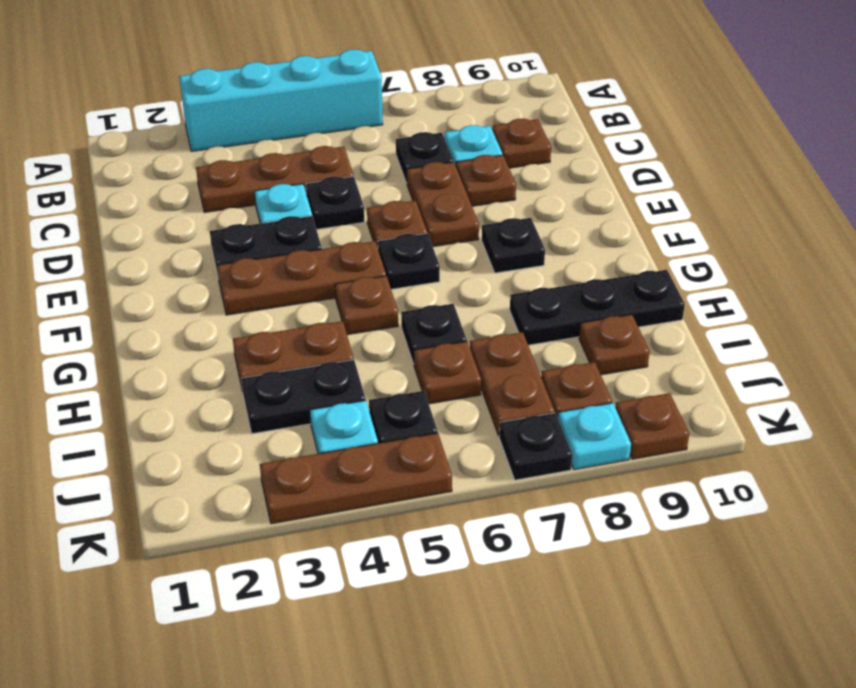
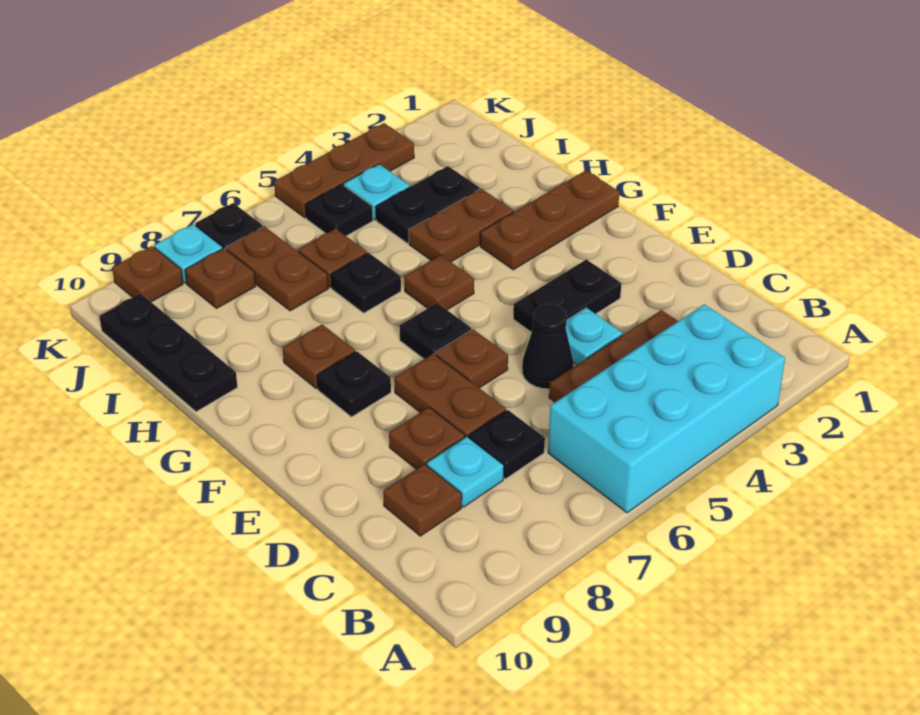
cyan 1x4 brick [179,50,383,152] -> cyan 2x4 brick [548,304,785,513]
black 1x1 plate [306,177,364,229] -> black 1x1 cone [522,304,573,389]
brown 1x3 plate [217,241,386,315] -> brown 1x3 plate moved to [480,170,619,270]
black 1x3 plate [510,270,685,345] -> black 1x3 plate turned to [99,294,237,412]
brown 1x1 plate [579,315,650,375] -> brown 1x1 plate moved to [283,324,355,389]

